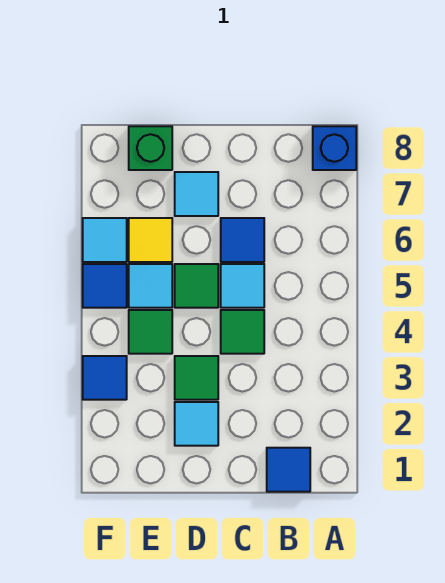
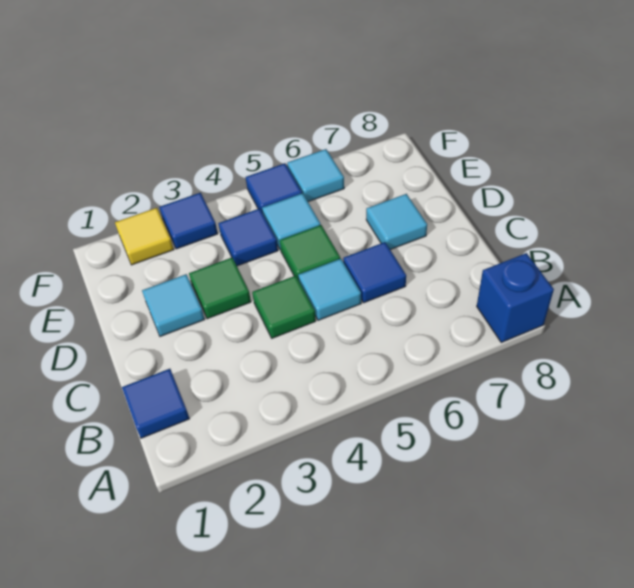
green 1x1 tile [129,310,172,354] -> blue 1x1 tile [218,208,278,266]
yellow 1x1 tile [129,218,172,262] -> yellow 1x1 tile moved to [115,208,174,265]
green 1x1 brick [129,126,172,170] -> none

